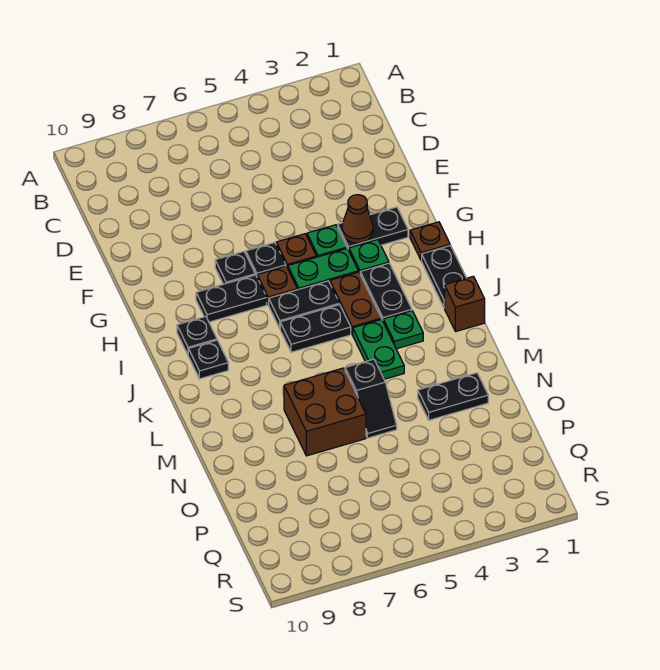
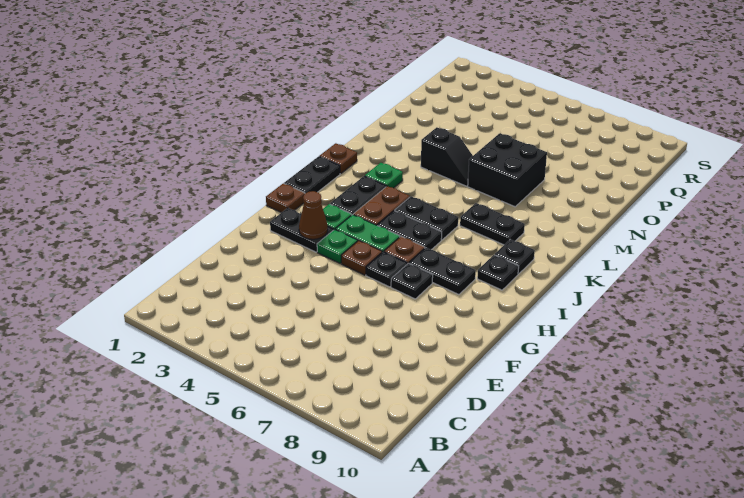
brown 1x1 brick [445,276,485,332] -> brown 1x1 plate [320,143,357,174]
green 1x2 plate [352,319,404,379] -> none
black 1x2 slope [345,359,397,438] -> black 1x2 slope turned to [421,127,473,186]
brown 2x2 brick [284,368,366,456] -> black 2x2 brick [468,133,547,207]
black 1x2 plate [418,373,488,420] -> black 1x2 plate moved to [460,203,525,245]

